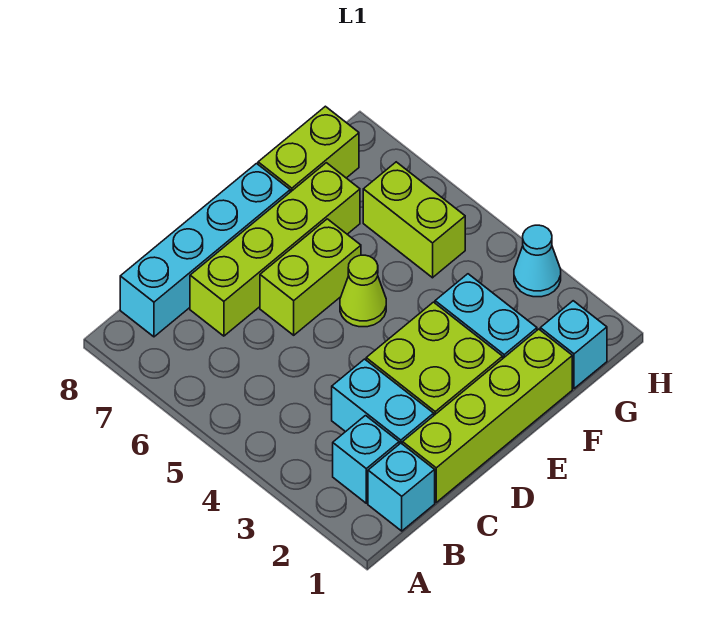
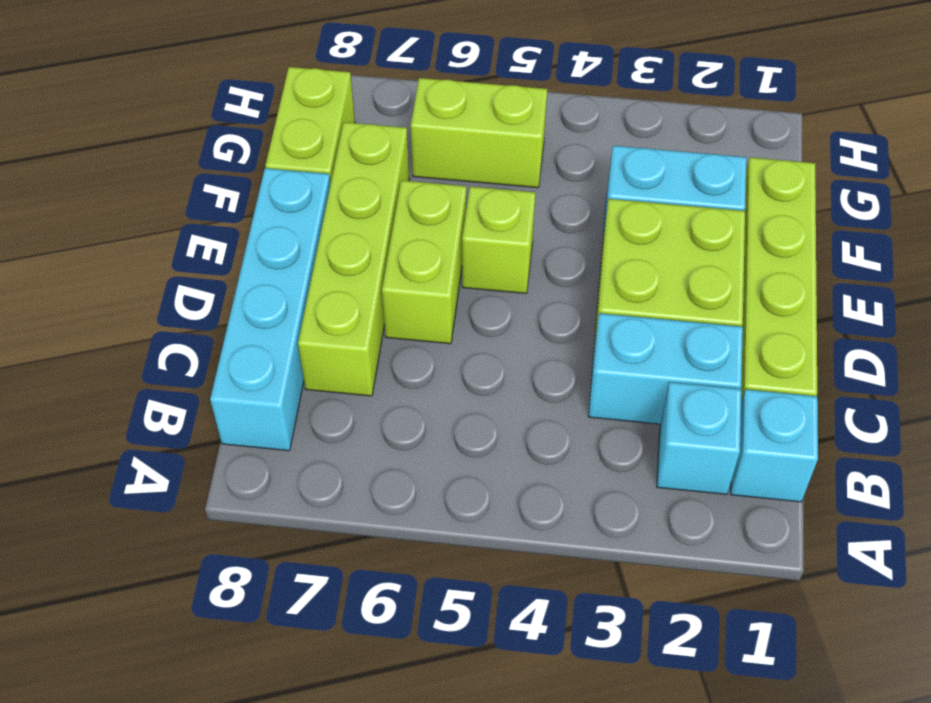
lime 1x1 cone [340,255,386,327] -> lime 1x1 brick [462,186,535,294]
cyan 1x1 brick [540,301,607,389] -> none
cyan 1x1 cone [514,225,561,297] -> none

